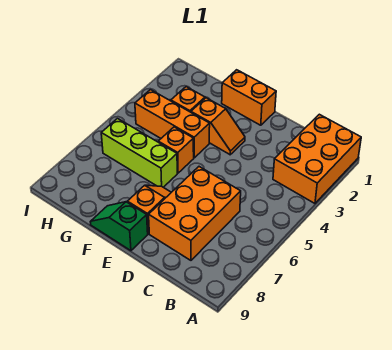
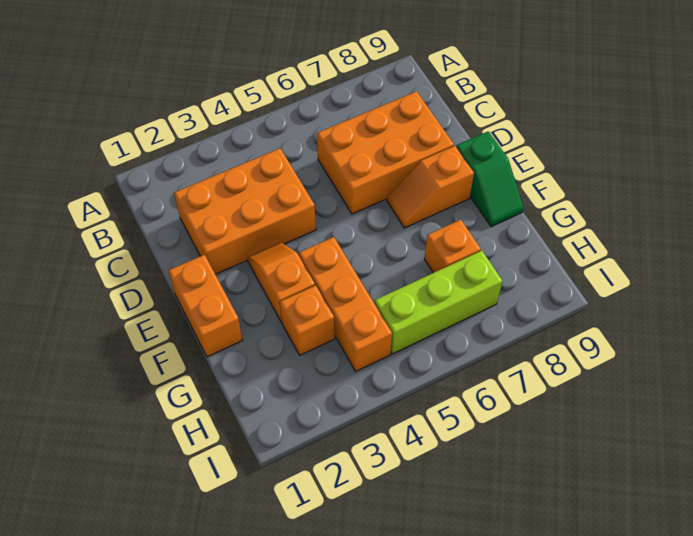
orange 2x3 brick [273,114,361,203] -> orange 2x3 brick moved to [174,148,316,274]
orange 1x1 brick [158,127,194,173] -> orange 1x1 brick moved to [424,220,481,273]
lime 1x3 brick [101,119,177,187] -> lime 1x3 brick turned to [374,251,502,354]

